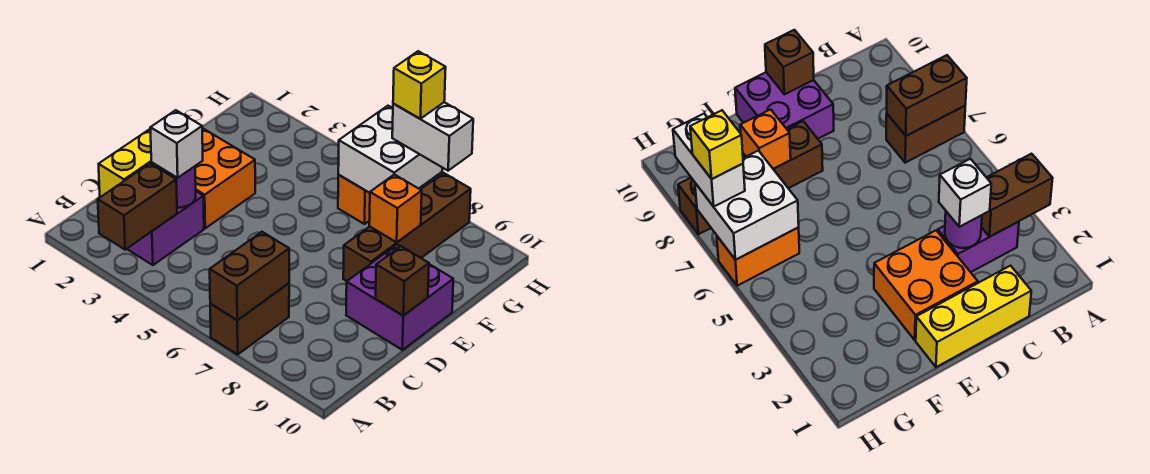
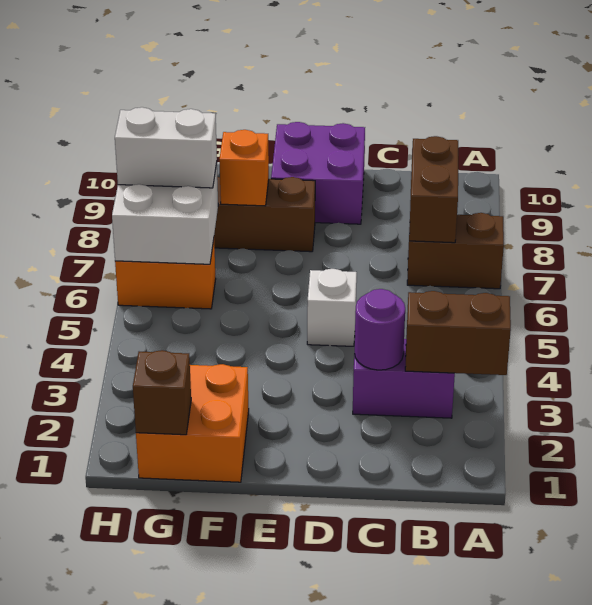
brown 1x2 brick [210,232,289,320] -> brown 1x2 brick turned to [409,136,458,243]
yellow 1x3 brick [99,129,152,197] -> none
white 1x1 brick [150,110,203,178] -> white 1x1 brick moved to [307,269,357,346]
orange 2x2 brick [152,128,255,228] -> orange 2x2 brick moved to [136,364,249,482]
brown 1x1 brick [376,246,429,316] -> brown 1x1 brick moved to [133,350,191,435]
white 1x2 brick [392,102,473,171] -> white 1x2 brick turned to [115,107,217,188]
yellow 1x1 brick [393,51,446,119] -> none

